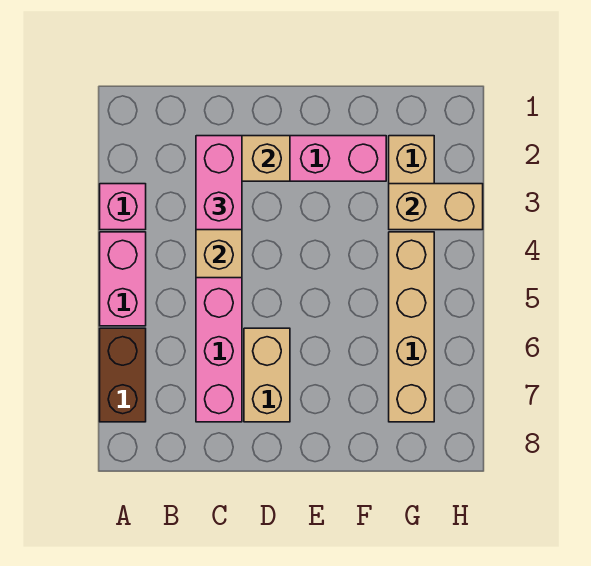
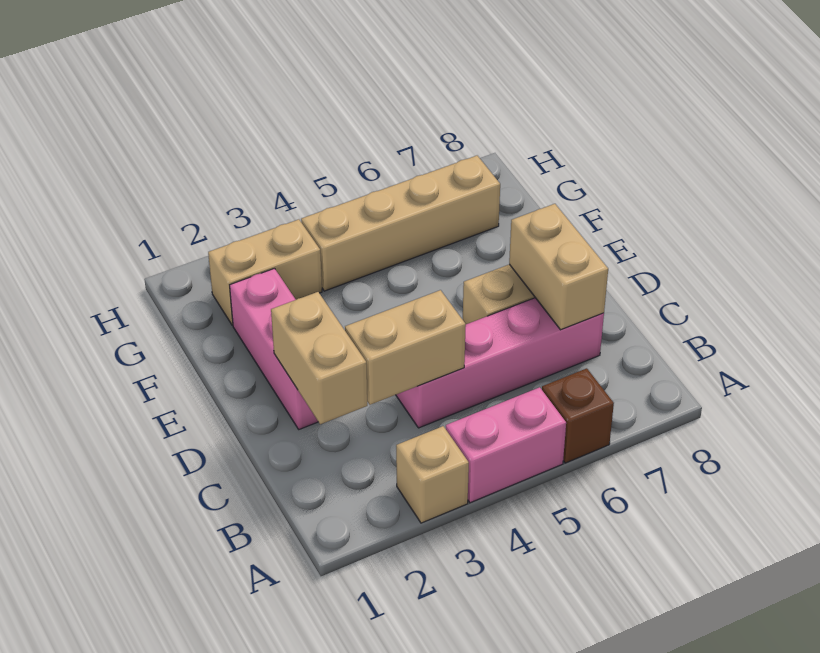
pink 1x1 brick [100,184,146,230] -> tan 1x1 brick [396,426,469,523]
brown 1x2 brick [100,328,146,422] -> brown 1x1 brick [542,368,614,463]
pink 1x2 brick [196,136,242,230] -> none
tan 1x2 brick [389,184,483,230] -> tan 1x2 brick moved to [509,204,608,330]

